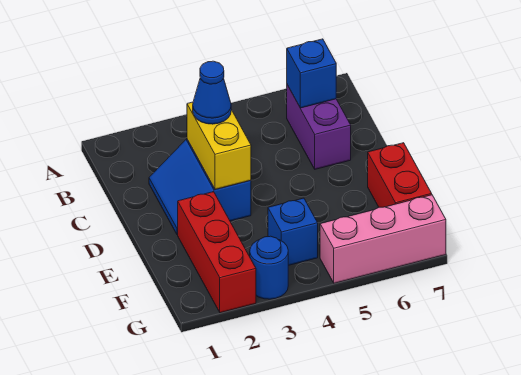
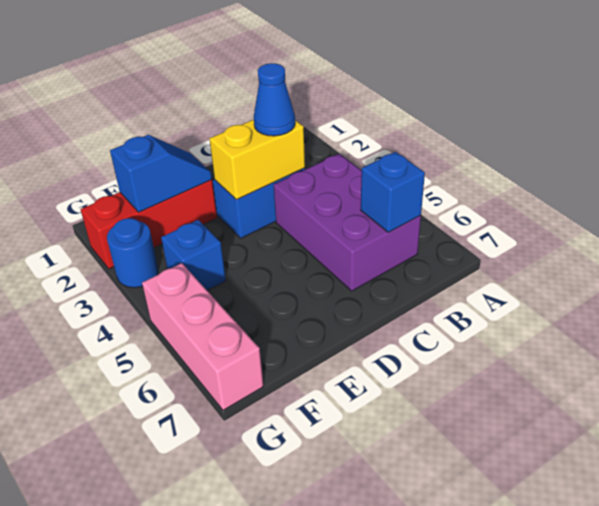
purple 1x2 brick [287,85,351,169] -> purple 2x3 brick [274,154,421,291]
none -> blue 1x2 slope [110,135,212,212]
red 1x2 brick [368,143,432,207] -> none

